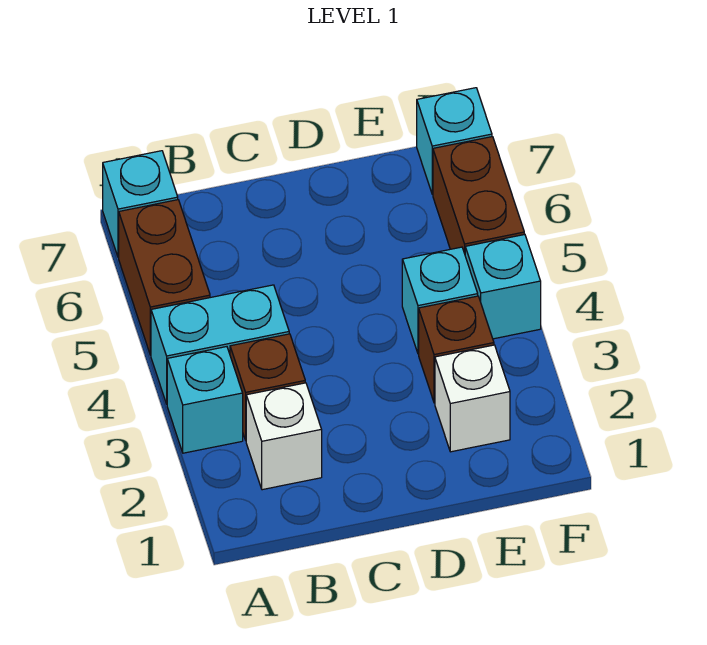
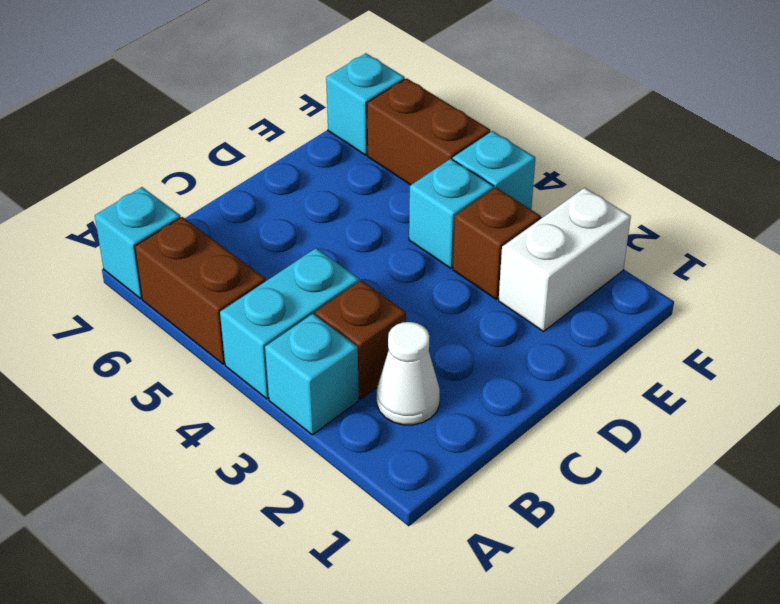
white 1x1 brick [246,383,322,490] -> white 1x1 cone [377,322,440,425]
white 1x1 brick [435,345,510,452] -> white 1x2 brick [499,188,631,331]

